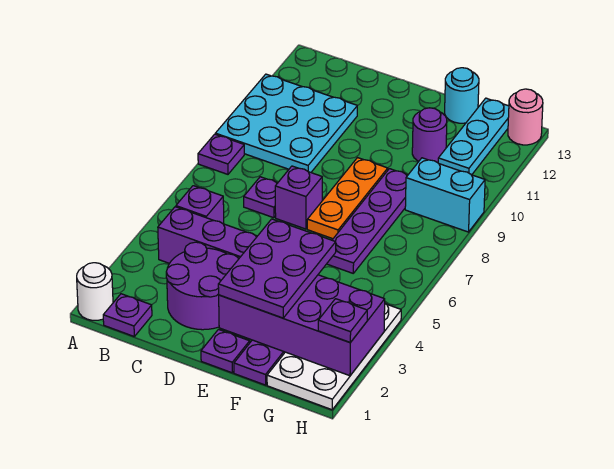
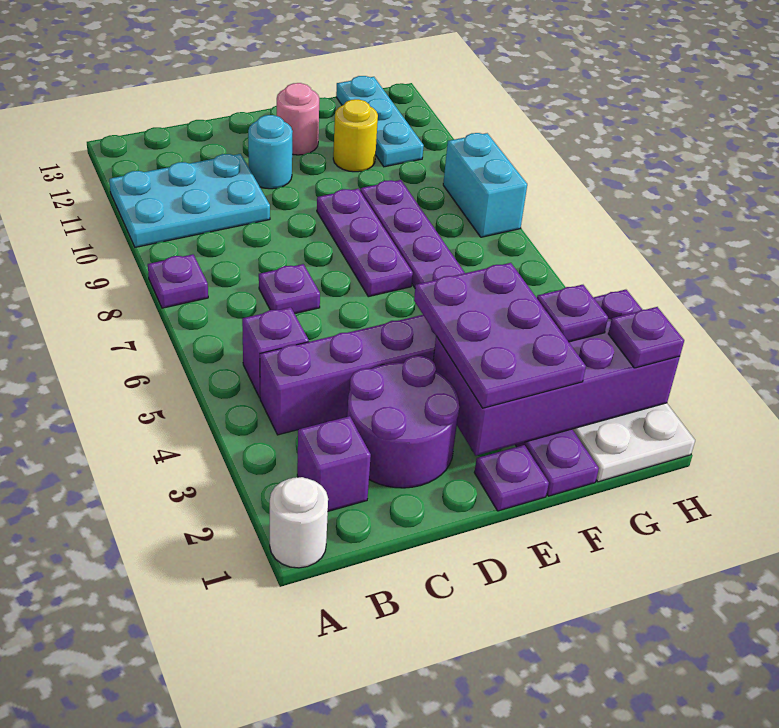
cyan 3x3 plate [215,74,357,172] -> cyan 2x3 plate [109,154,270,247]
purple 1x1 plate [103,294,152,336] -> purple 1x1 plate moved to [537,285,608,342]
purple 1x1 brick [275,166,322,229] -> purple 1x1 brick moved to [297,416,371,511]
orange 1x3 plate [307,158,388,239] -> purple 1x3 plate [317,189,413,297]
purple 1x1 round brick [412,108,447,163] -> yellow 1x1 round brick [333,99,378,172]
cyan 1x1 round brick [445,68,479,123] -> cyan 1x1 round brick moved to [248,115,293,189]
cyan 1x2 brick [405,158,485,232] -> cyan 1x2 brick turned to [443,133,527,237]
pink 1x1 round brick [508,89,543,145] -> pink 1x1 round brick moved to [277,83,319,155]

